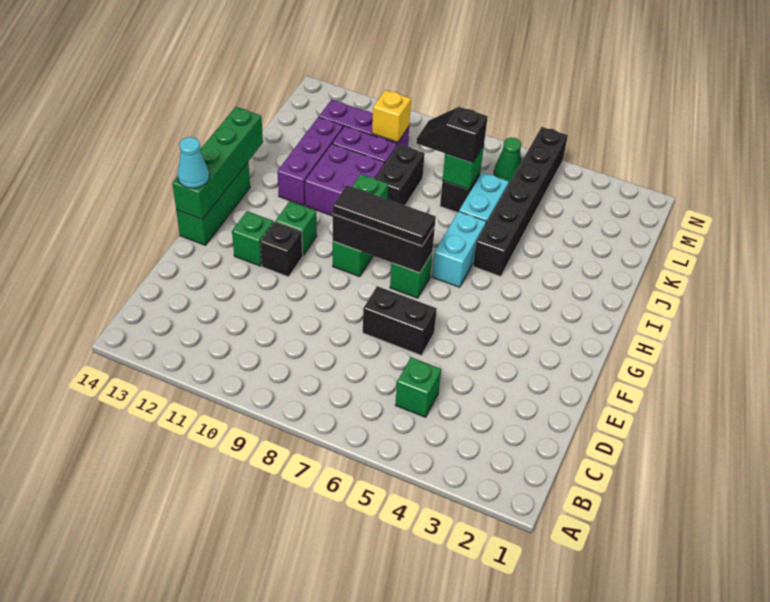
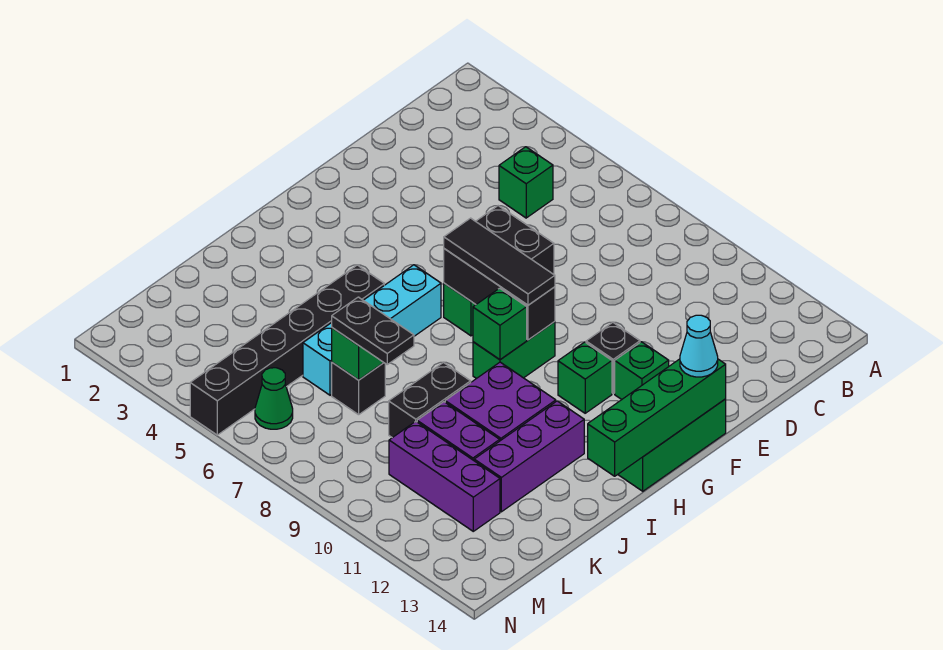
black 1x2 slope [417,107,488,163] -> black 1x2 plate [332,297,414,364]
yellow 1x1 brick [372,90,411,142] -> none

